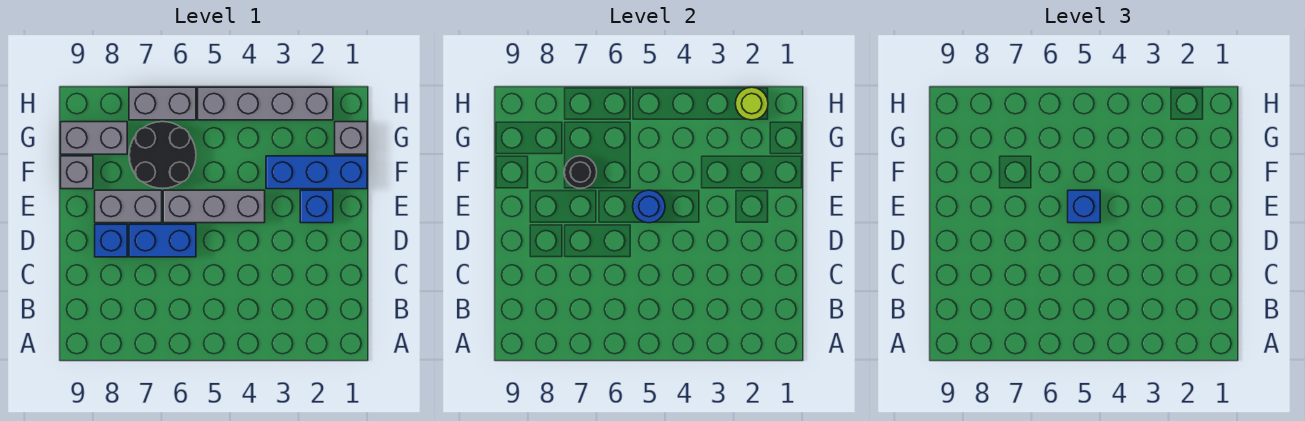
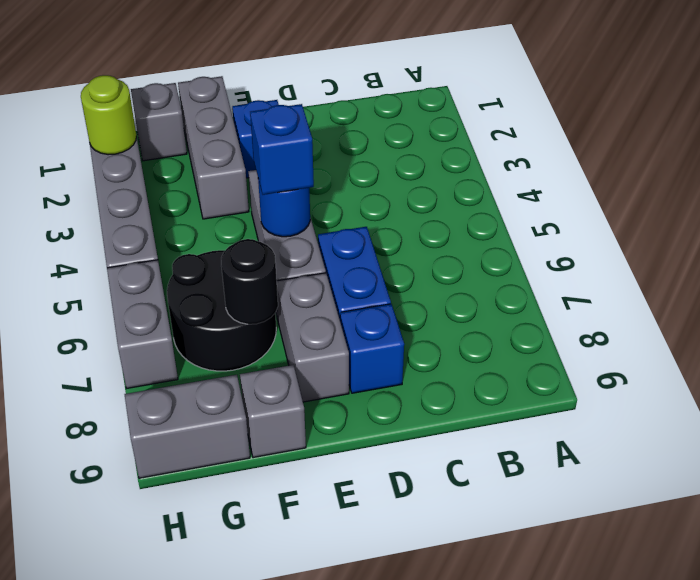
blue 1x3 brick [266,156,367,189] -> grey 1x3 brick [178,76,249,219]
grey 1x2 brick [61,122,127,154] -> grey 1x2 brick turned to [125,375,250,478]

